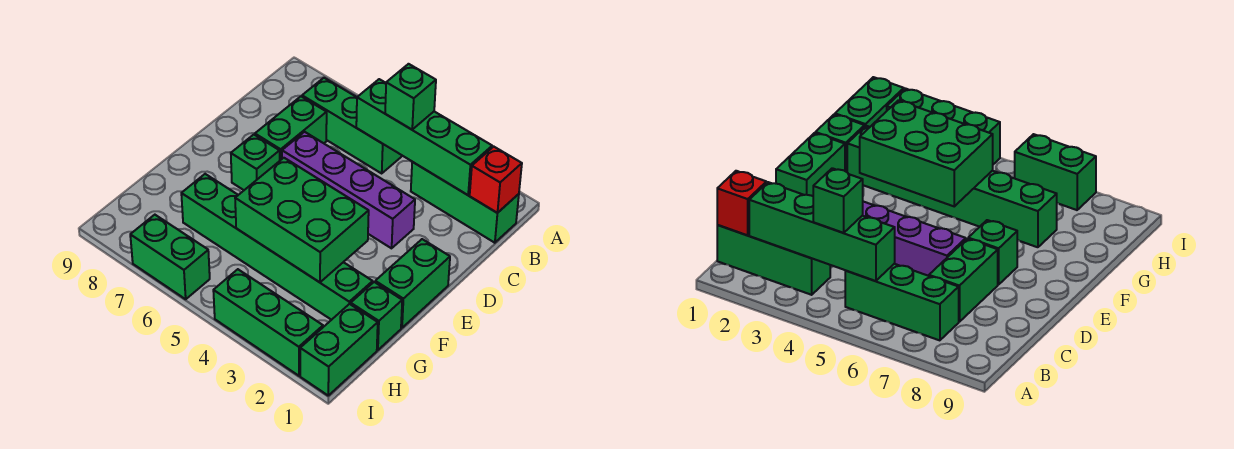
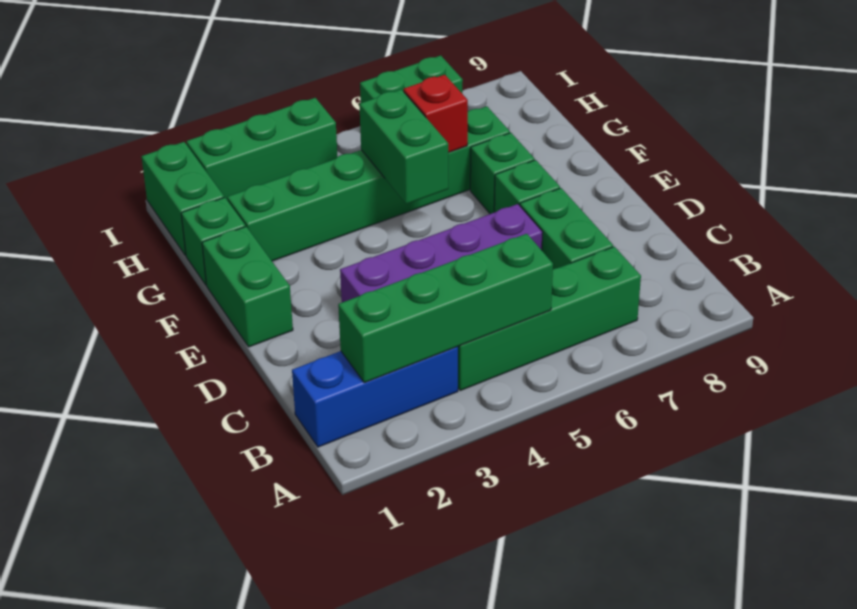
green 1x3 brick [411,162,519,243] -> blue 1x3 brick [292,347,458,447]
red 1x1 brick [470,147,522,213] -> red 1x1 brick moved to [403,75,468,153]
green 1x1 brick [385,64,436,130] -> green 1x1 brick moved to [470,133,535,214]
green 1x3 brick [302,78,402,173] -> green 1x4 brick [458,247,641,391]
green 2x3 brick [235,158,369,282] -> green 1x2 brick [359,89,448,204]

